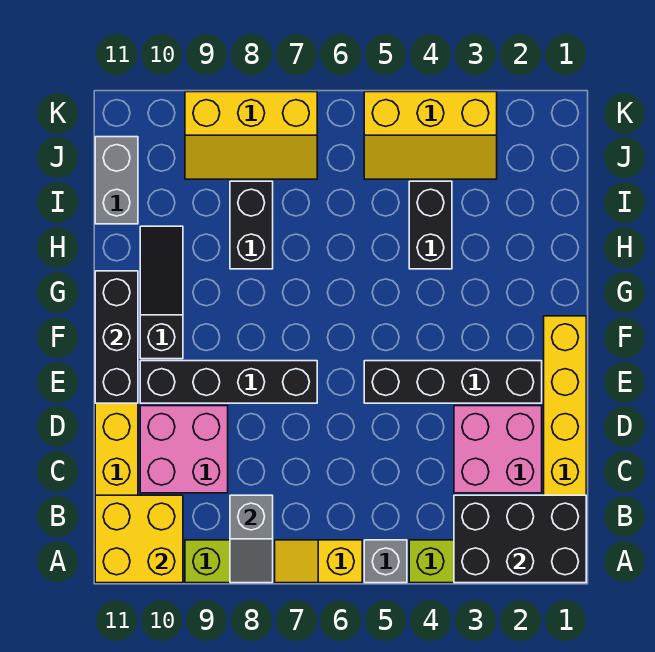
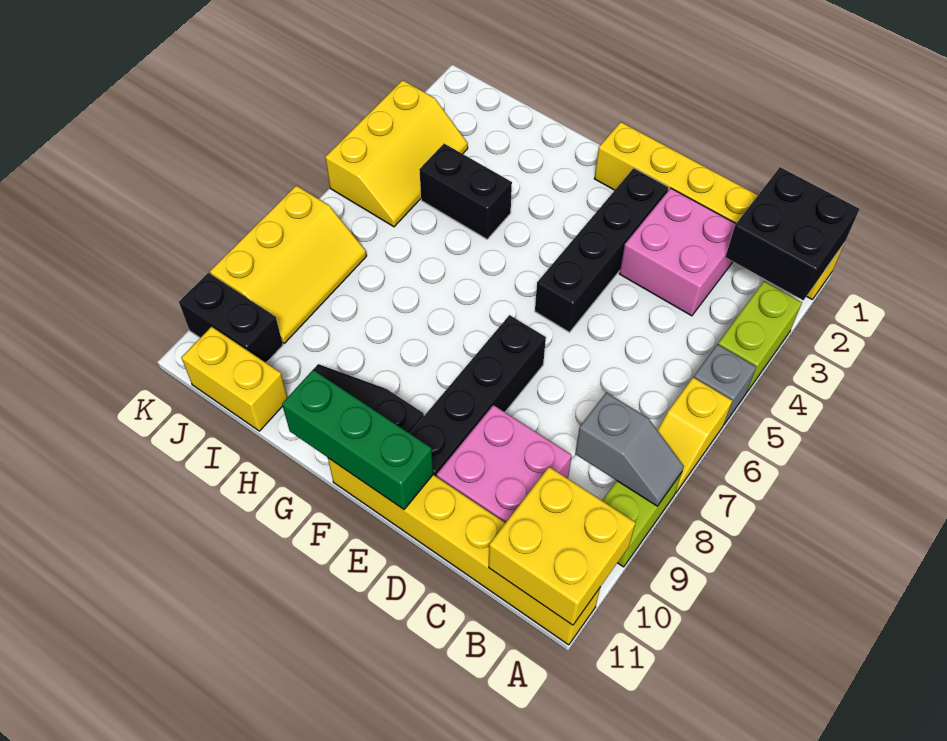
black 2x3 brick [454,495,586,583] -> black 2x2 brick [726,167,859,300]
black 1x3 brick [95,271,138,403] -> green 1x3 brick [282,370,433,509]
black 1x2 brick [230,181,273,269] -> black 1x2 brick moved to [179,273,283,363]
grey 1x2 brick [95,137,138,224] -> yellow 1x2 brick [181,327,288,431]

